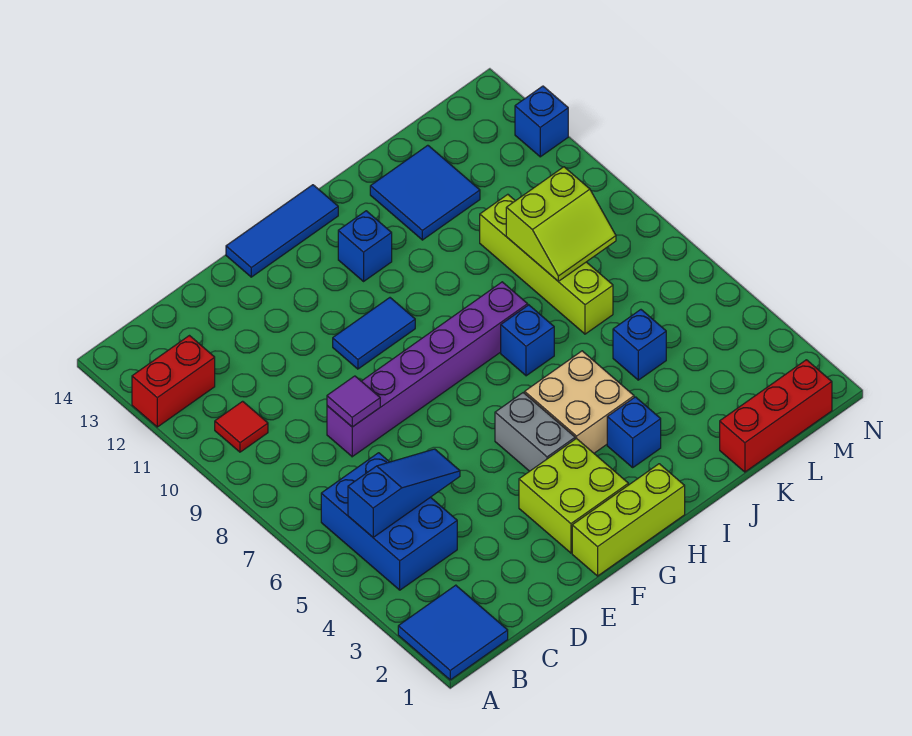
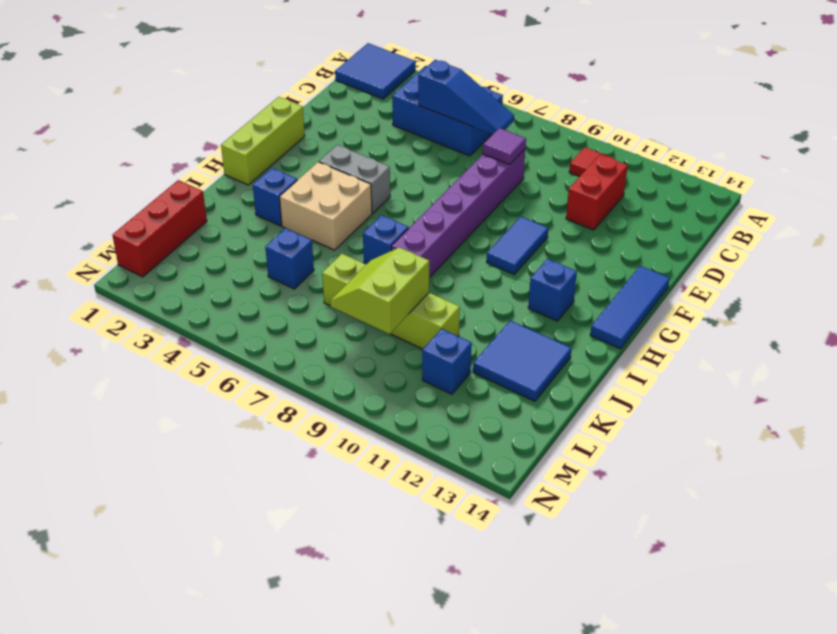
red 1x2 brick [132,336,215,427] -> red 1x2 brick moved to [566,155,628,230]
blue 1x3 slope [348,449,460,537] -> blue 1x3 slope turned to [418,60,514,134]
lime 2x2 brick [519,438,628,553] -> none
blue 1x1 brick [515,86,568,157] -> blue 1x1 brick moved to [422,329,472,394]

